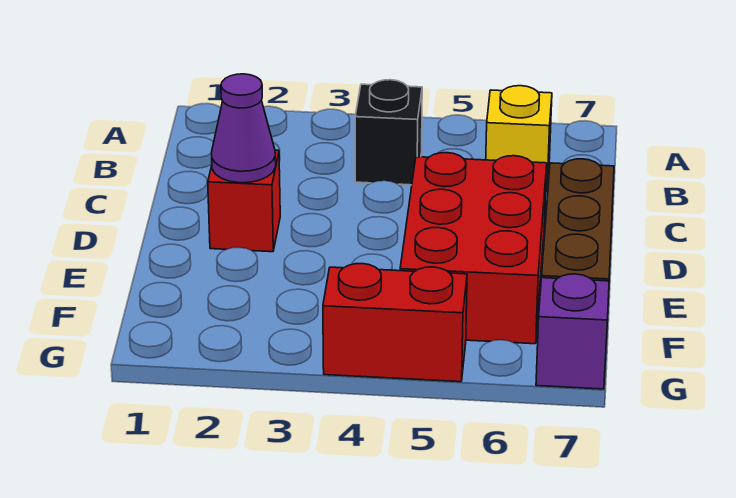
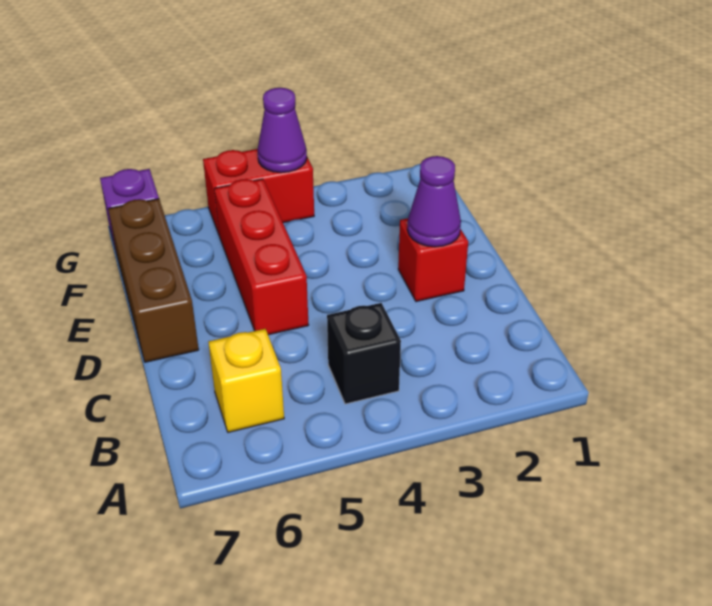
red 2x3 brick [400,153,547,344] -> red 1x3 brick [214,179,309,335]
none -> purple 1x1 cone [257,88,307,173]

